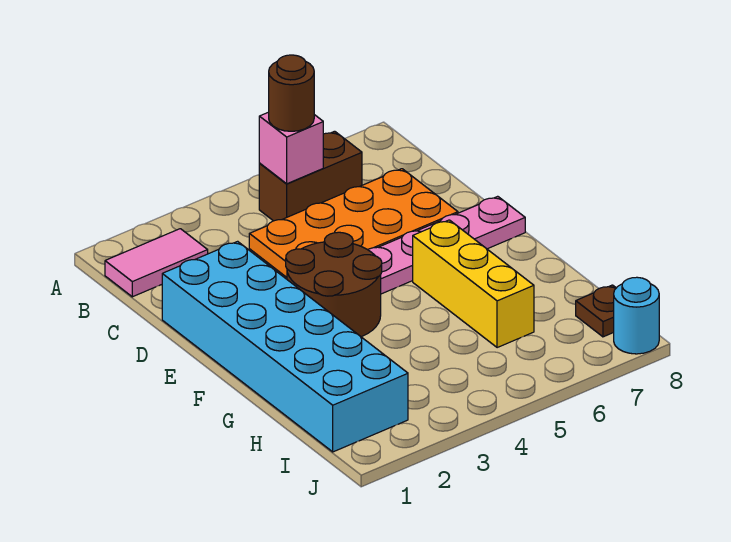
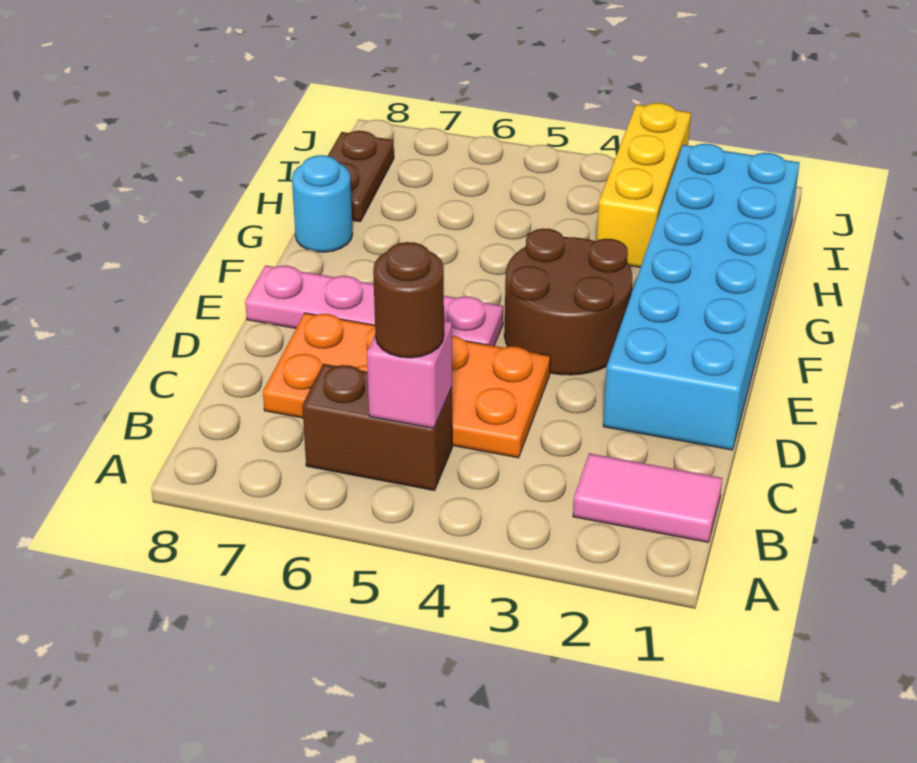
yellow 1x3 brick [413,220,534,348] -> yellow 1x3 brick moved to [597,103,691,267]
brown 1x1 plate [576,285,616,337] -> brown 1x2 plate [328,131,394,222]
cyan 1x1 round brick [614,277,659,354] -> cyan 1x1 round brick moved to [292,155,353,252]

